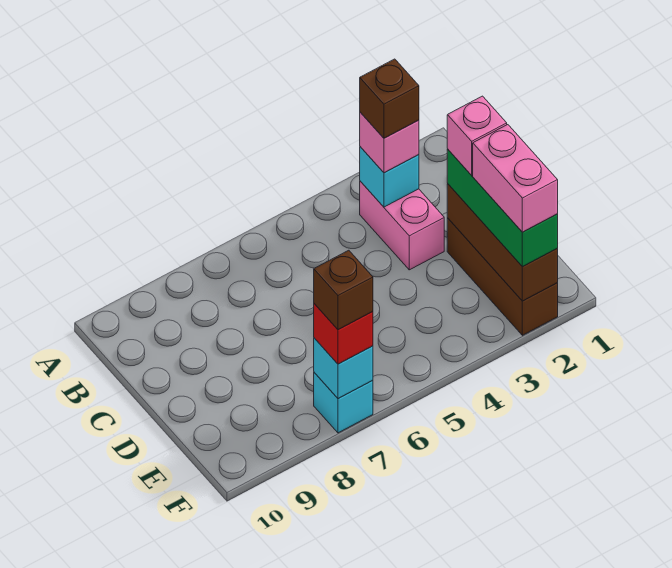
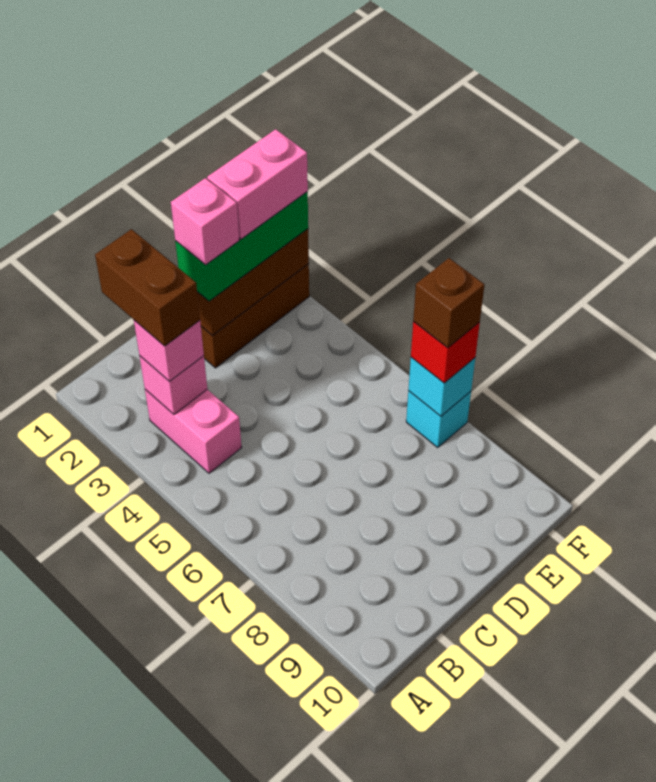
pink 1x2 brick [360,181,444,270] -> pink 1x2 brick turned to [145,390,242,473]
cyan 1x1 brick [360,147,419,207] -> pink 1x1 brick [140,356,207,414]
brown 1x1 brick [360,59,419,138] -> brown 1x2 brick [95,229,200,346]

